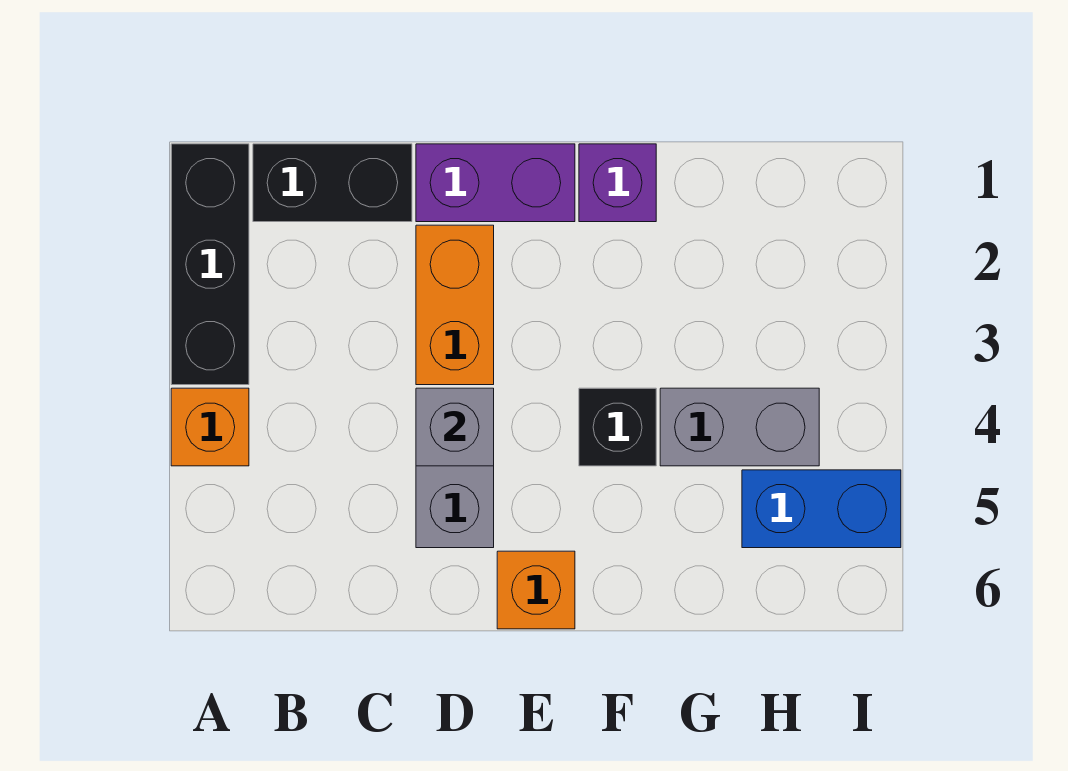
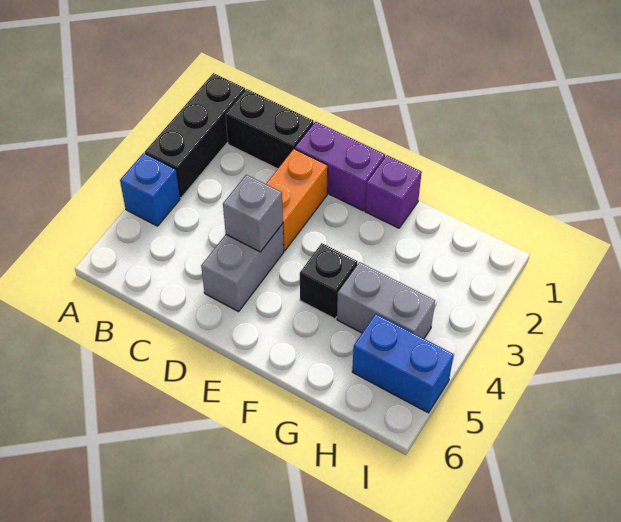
orange 1x1 brick [171,388,249,466] -> blue 1x1 brick [120,153,180,226]
orange 1x1 brick [497,551,575,629] -> none

